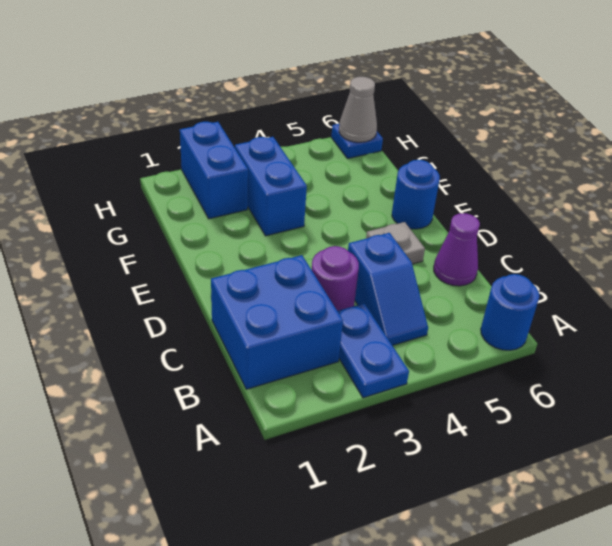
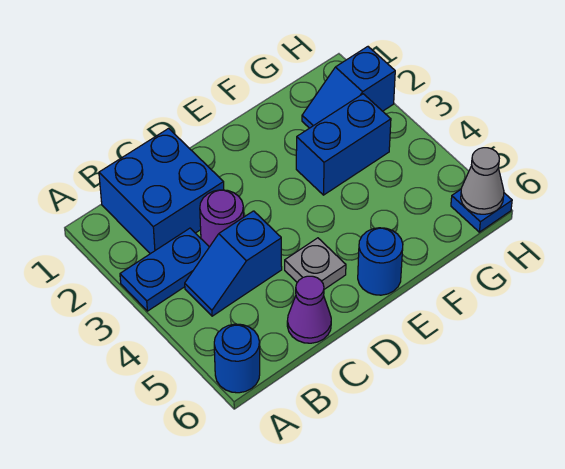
blue 1x2 brick [180,122,248,219] -> blue 1x2 slope [302,47,395,128]

